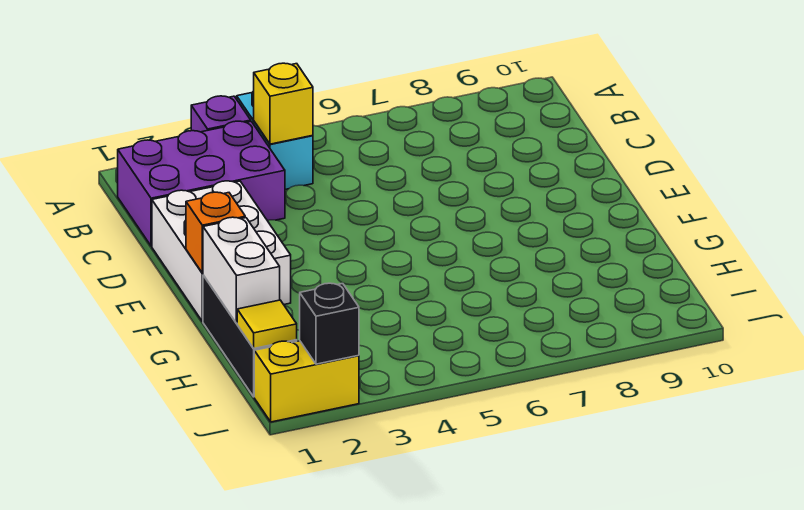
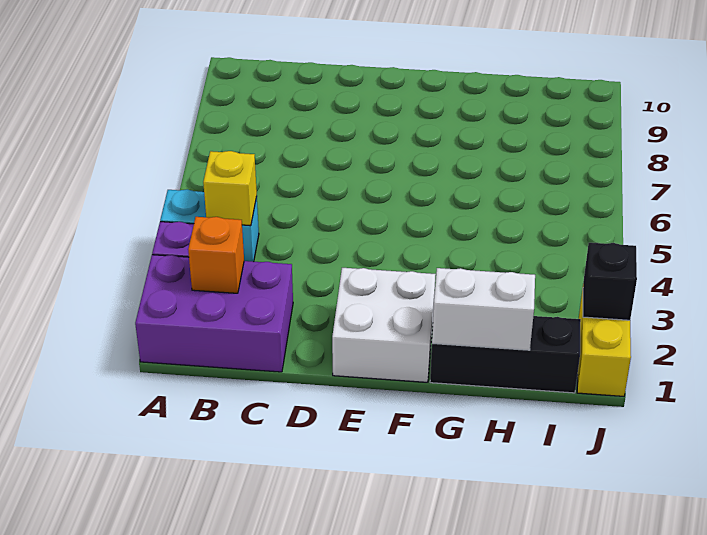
purple 2x3 brick [118,121,285,246] -> purple 2x3 brick turned to [135,255,293,372]
white 2x3 brick [152,181,291,322] -> white 2x2 brick [332,268,436,382]
orange 1x1 brick [186,192,245,273] -> orange 1x1 brick moved to [188,217,244,293]
yellow 1x1 tile [237,300,297,348] -> none

